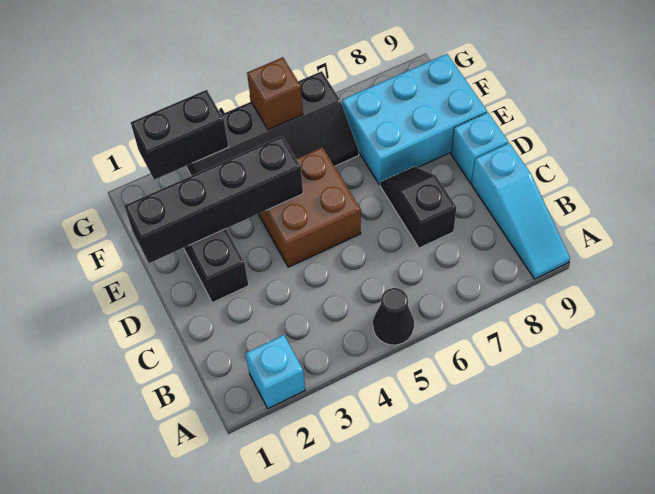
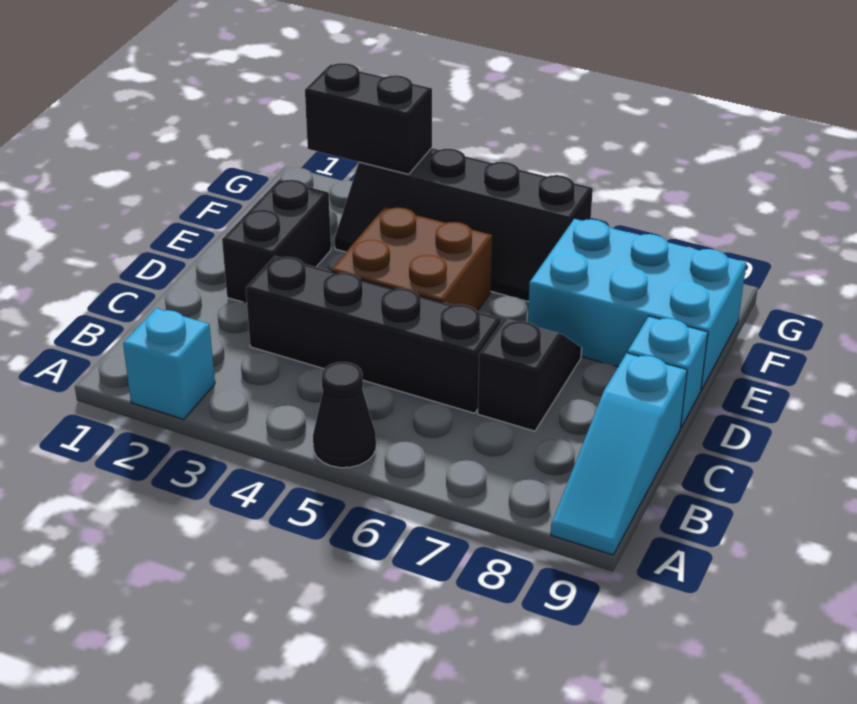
black 1x4 brick [124,136,303,263] -> black 1x4 brick moved to [246,256,501,413]
brown 1x1 brick [247,57,303,130] -> none

